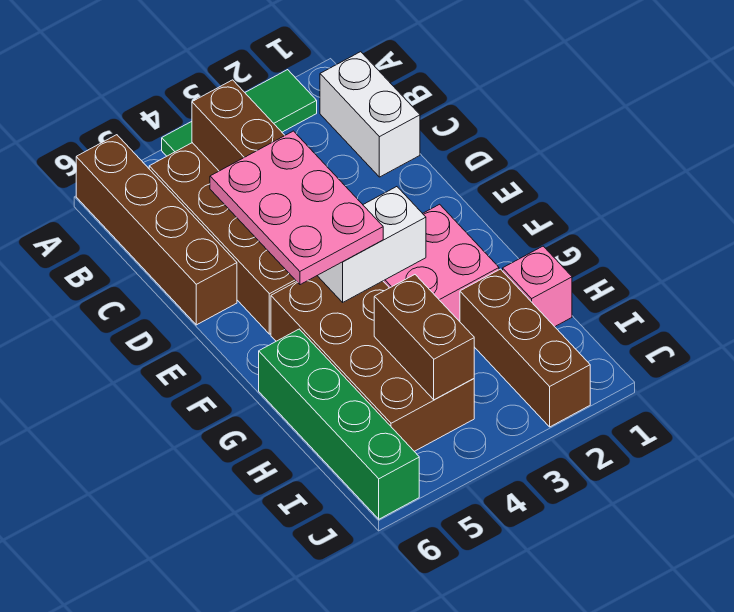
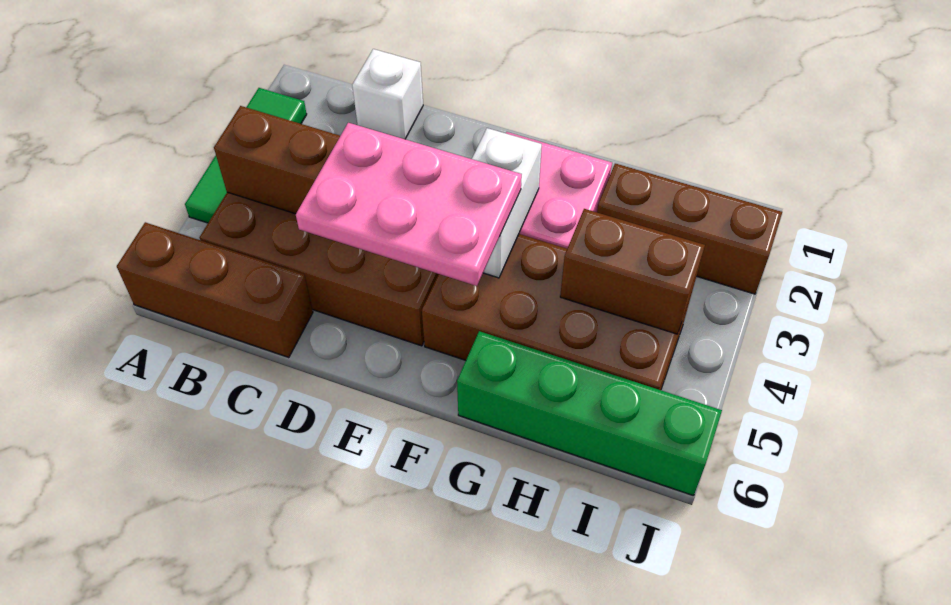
brown 1x4 brick [76,135,237,325] -> brown 1x3 brick [117,222,313,358]
white 1x2 brick [320,52,420,177] -> white 1x1 brick [352,49,423,139]
pink 1x1 brick [503,246,572,327] -> none

